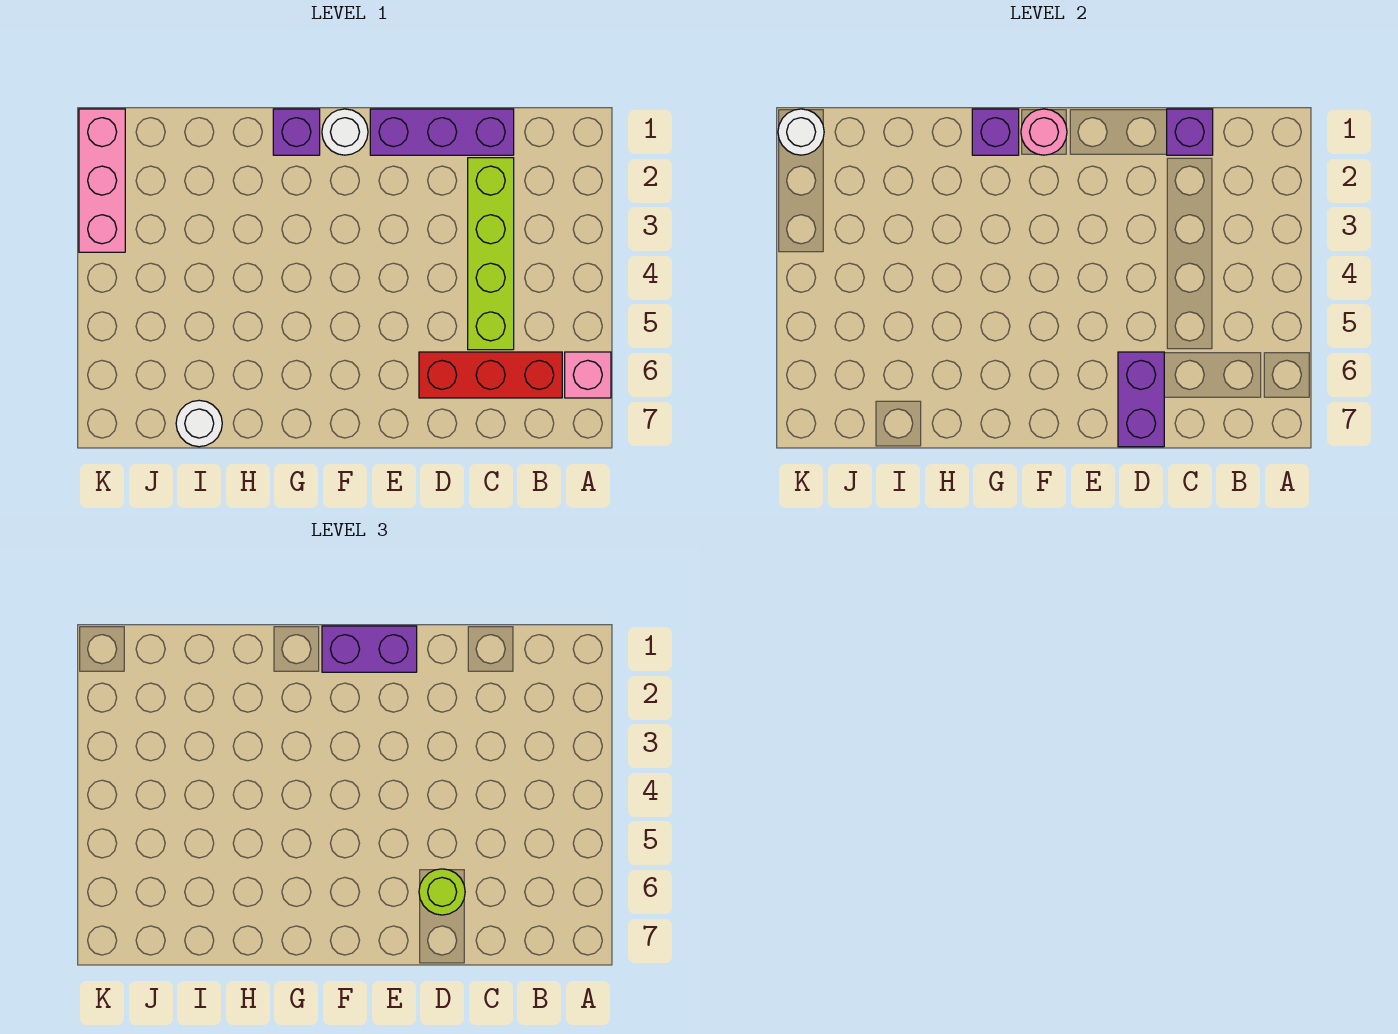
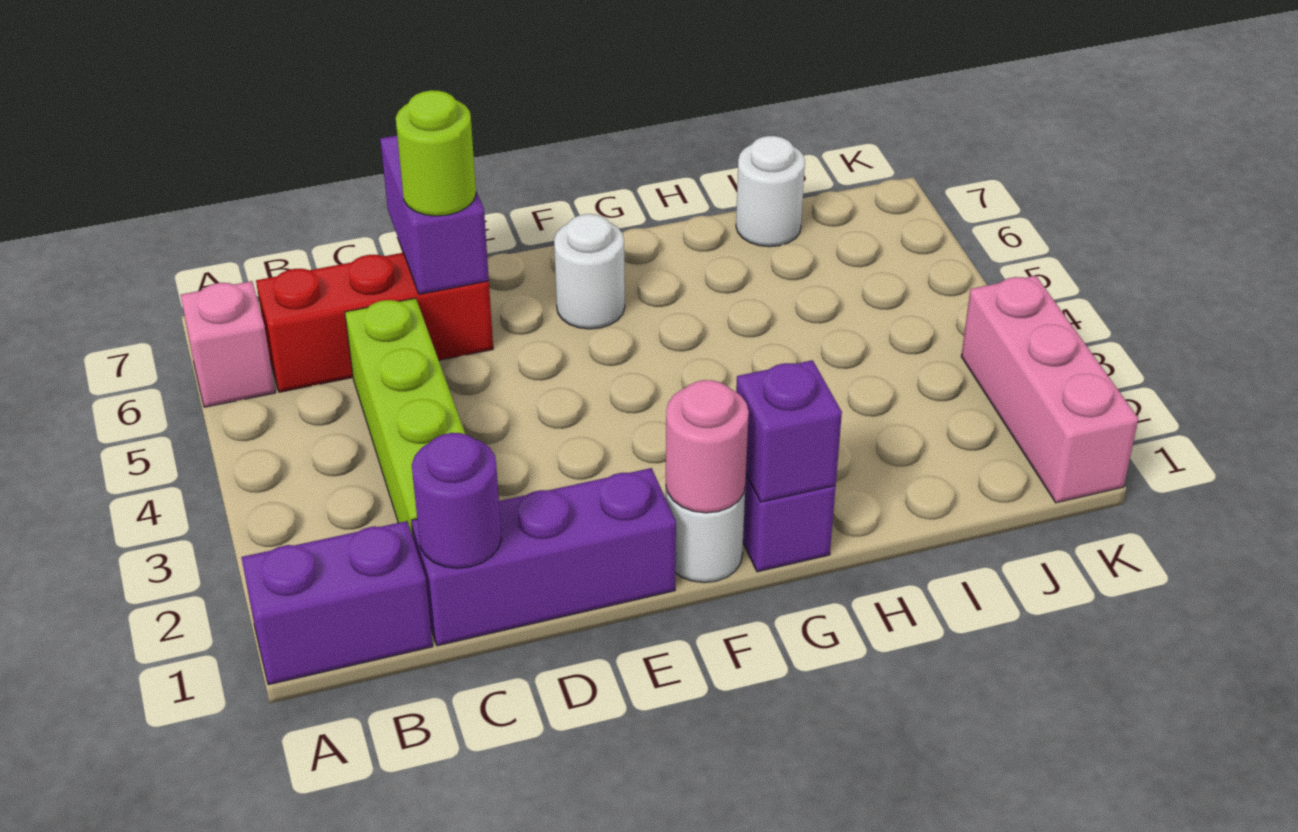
purple 1x1 brick [1167,109,1213,155] -> purple 1x1 round brick [412,433,501,568]
purple 1x2 brick [322,626,417,672] -> purple 1x2 brick moved to [241,521,433,685]
white 1x1 round brick [778,109,824,155] -> white 1x1 round brick moved to [554,214,625,329]

